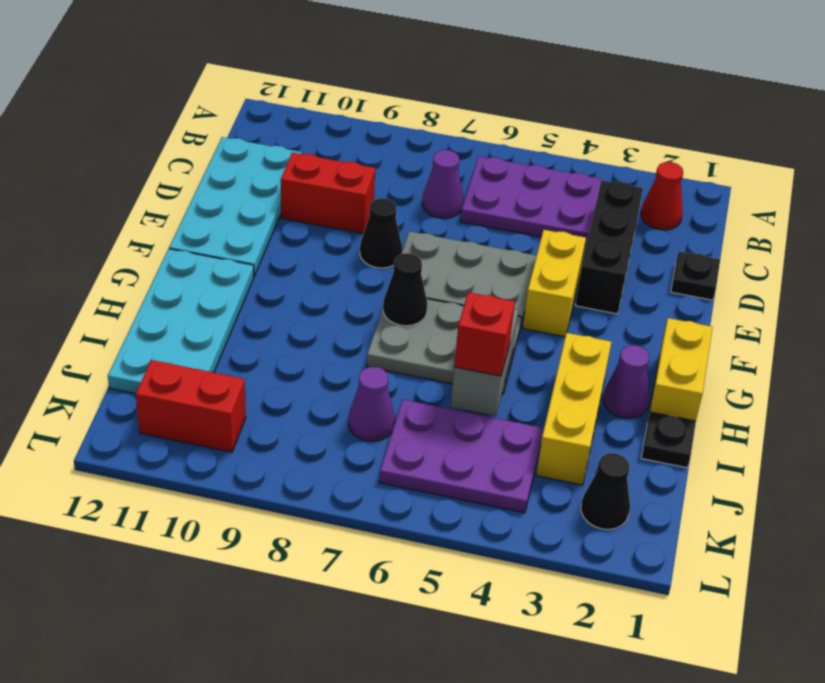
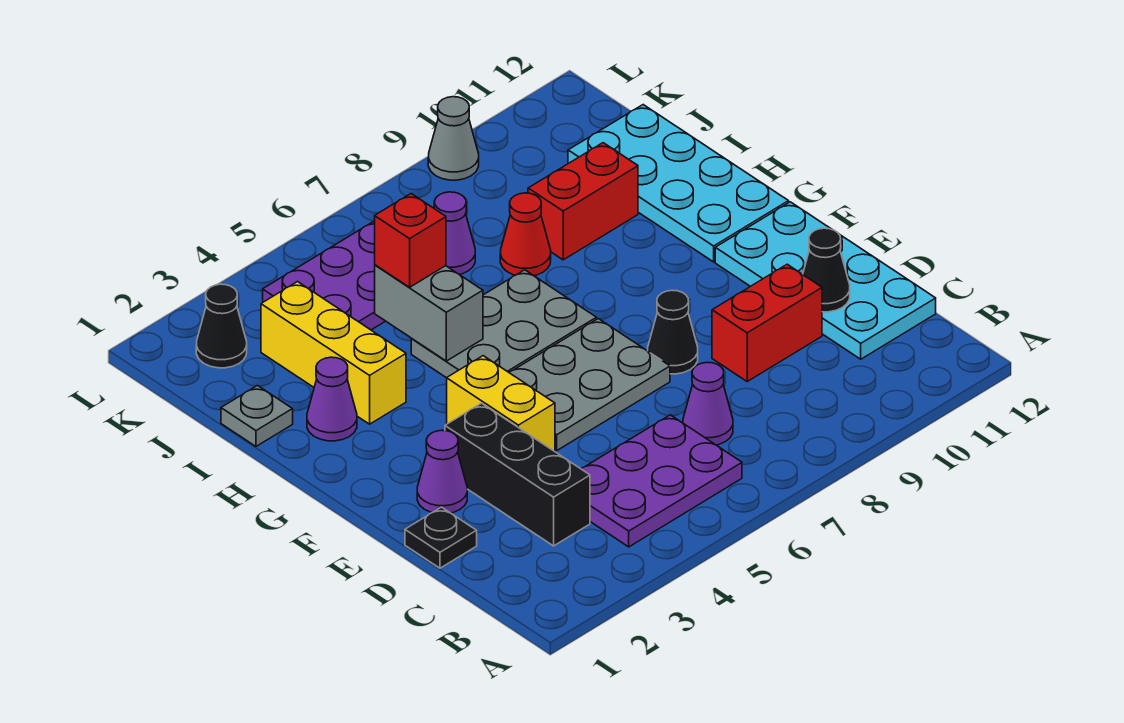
red 1x1 cone [641,162,683,230] -> red 1x1 cone moved to [500,193,551,276]
none -> purple 1x1 cone [417,430,467,513]
yellow 1x2 brick [648,318,713,421] -> none
black 1x1 cone [383,253,427,326] -> black 1x1 cone moved to [803,228,850,312]
black 1x1 plate [641,412,696,468] -> grey 1x1 plate [221,386,293,446]
red 1x2 brick [136,360,246,452] -> red 1x2 brick moved to [528,143,638,260]
none -> grey 1x1 cone [428,97,479,180]

